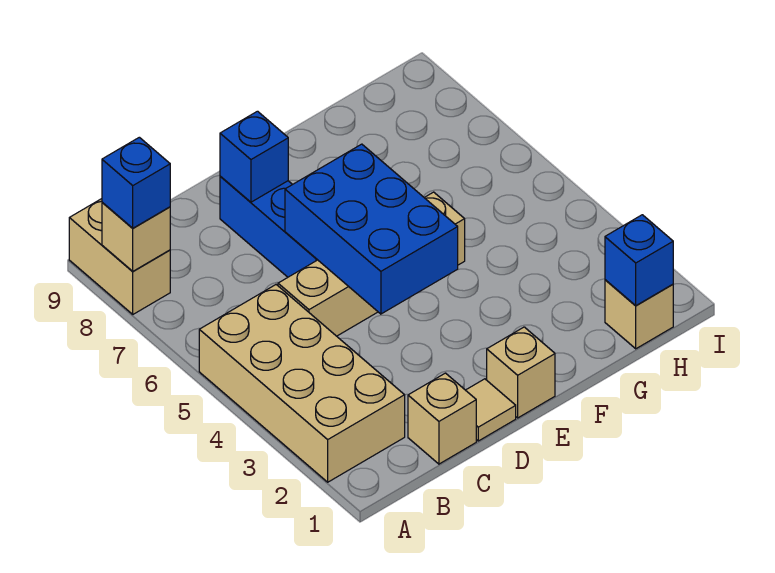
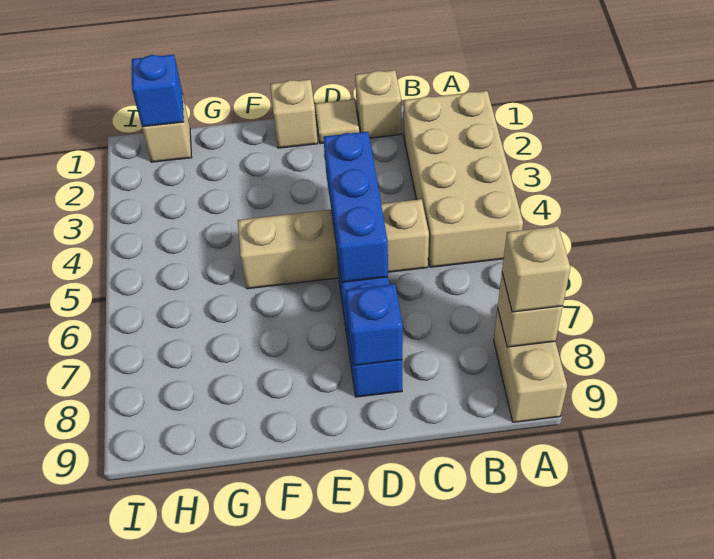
blue 1x1 brick [102,137,170,228] -> tan 1x1 brick [502,226,571,312]
blue 2x3 brick [285,144,458,314] -> blue 1x3 brick [323,132,388,282]

